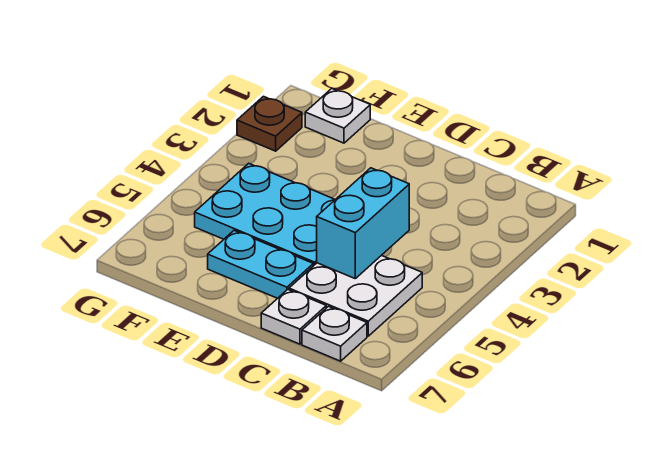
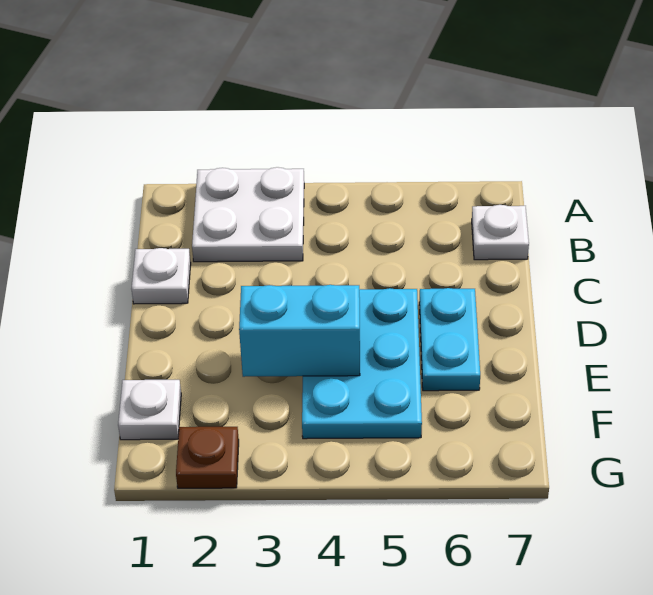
white 2x2 plate [289,255,422,336] -> white 2x2 plate moved to [192,167,304,262]
cyan 1x2 brick [317,168,409,278] -> cyan 1x2 brick moved to [239,285,360,377]
white 1x1 plate [261,289,326,344] -> white 1x1 plate moved to [131,248,191,304]

